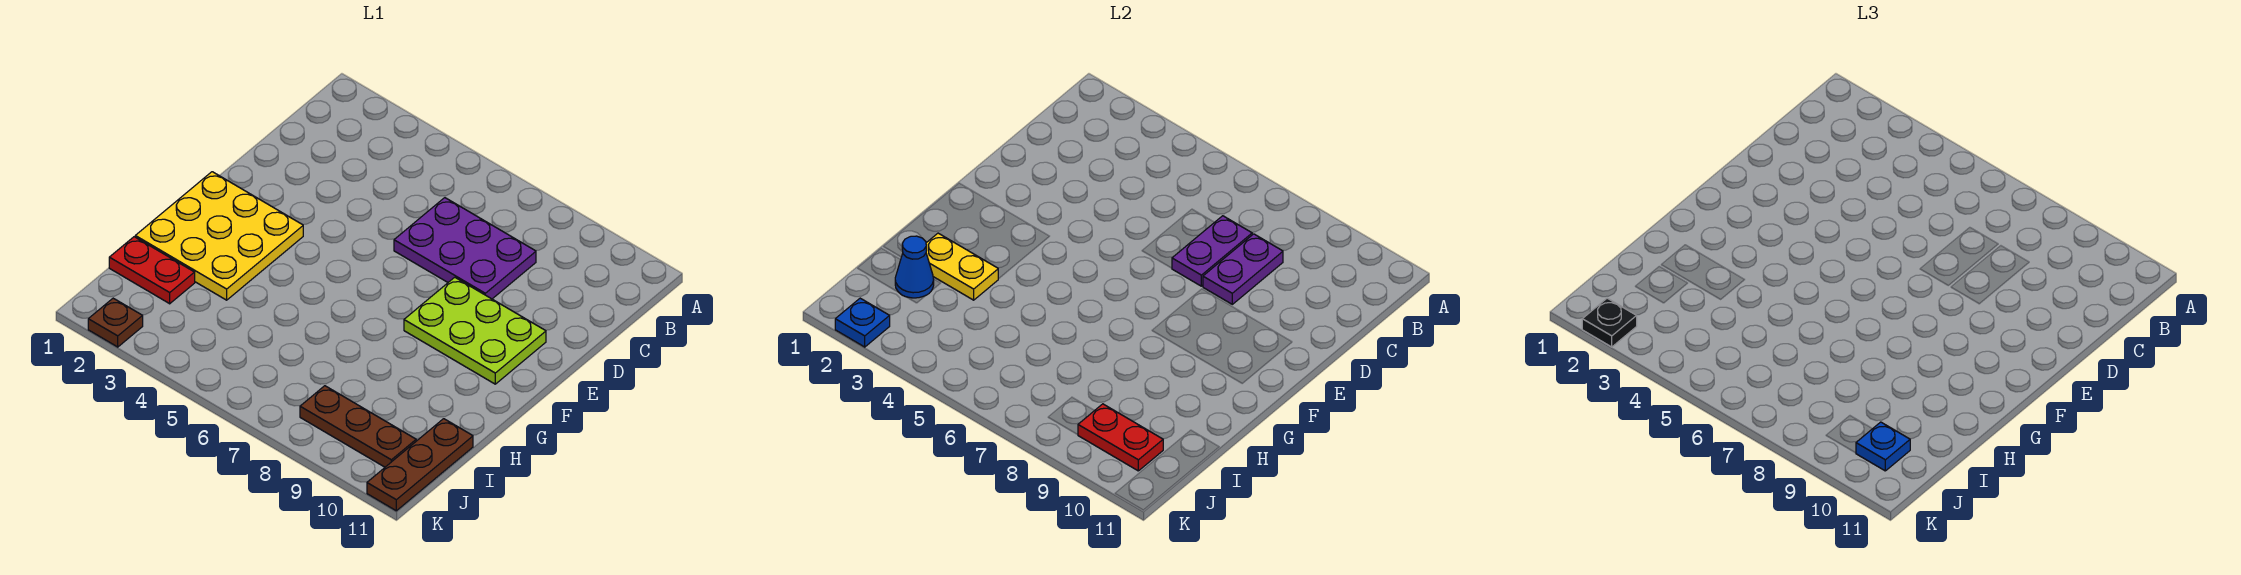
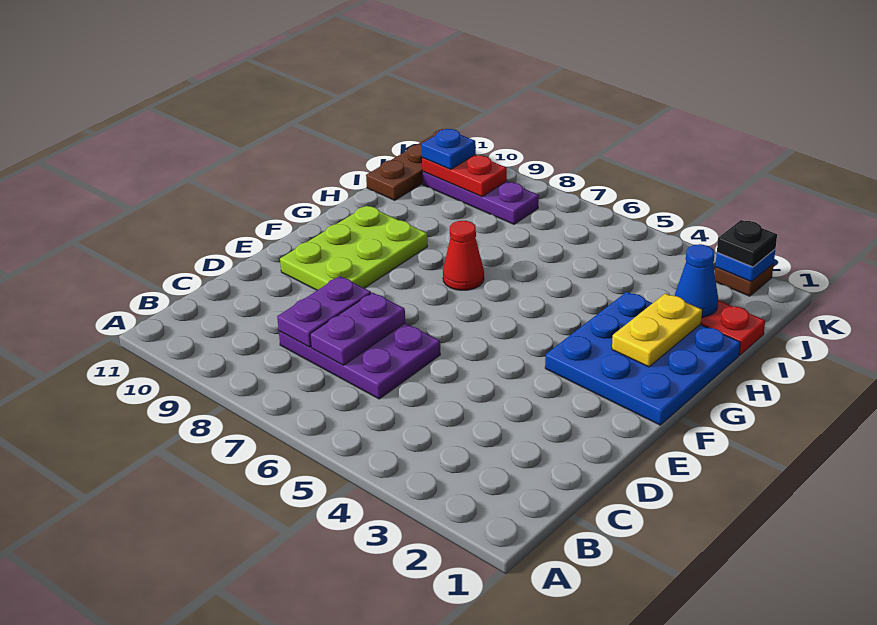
lime 2x3 plate [404,277,546,384] -> lime 2x3 plate turned to [280,206,428,290]
yellow 3x3 plate [135,172,303,300] -> blue 3x3 plate [545,292,740,425]
none -> red 1x1 cone [443,221,484,290]
yellow 1x2 plate [926,233,998,300] -> yellow 1x2 plate turned to [612,293,702,367]
brown 1x3 plate [300,386,416,467] -> purple 1x3 plate [422,172,539,224]

